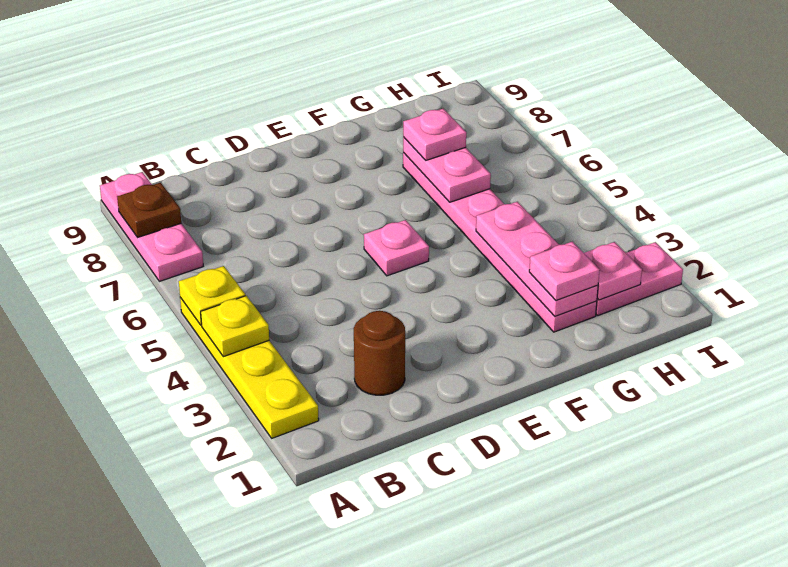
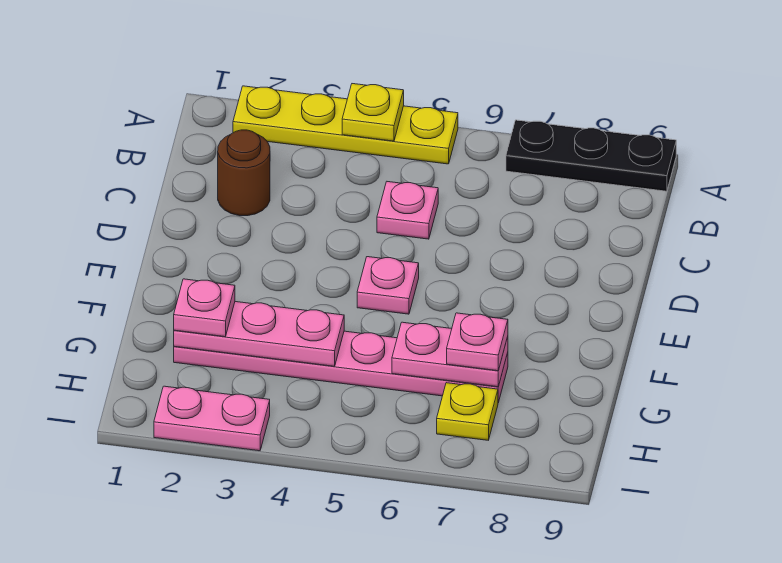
yellow 1x1 plate [179,266,245,325] -> yellow 1x1 plate moved to [437,383,498,440]
pink 1x3 plate [100,172,203,281] -> black 1x3 plate [506,120,676,191]
brown 1x1 plate [117,183,181,237] -> none
pink 1x2 plate [596,242,683,315] -> pink 1x2 plate turned to [154,386,270,451]
pink 1x1 plate [584,242,642,300] -> pink 1x1 plate moved to [377,182,438,239]

